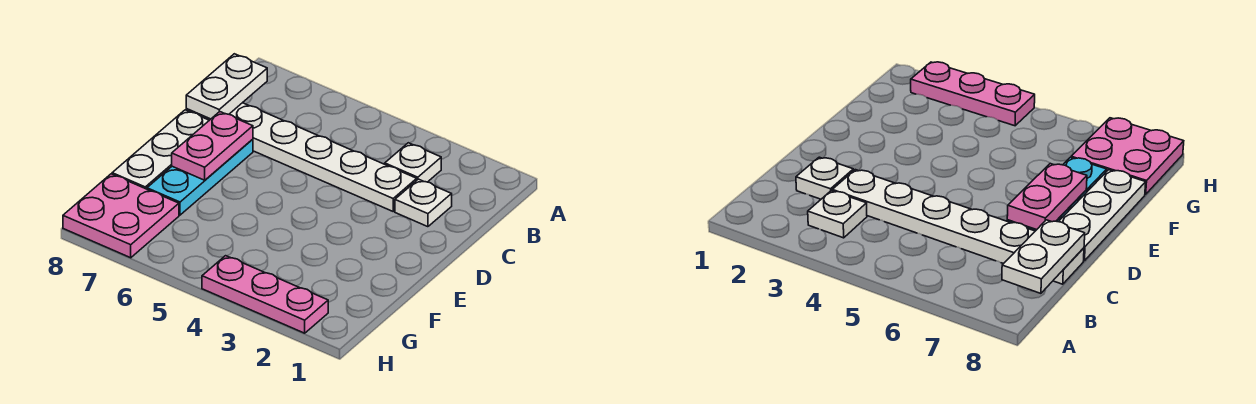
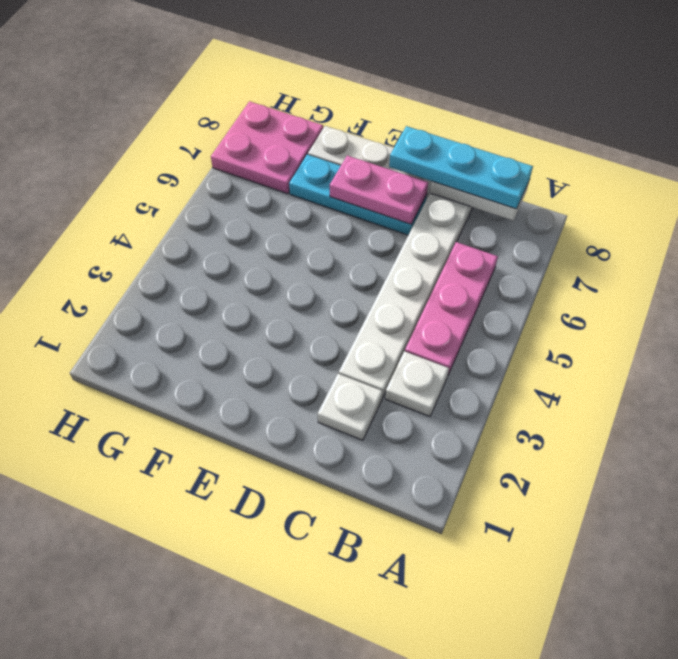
none -> cyan 1x3 plate [389,126,533,209]
pink 1x3 plate [202,256,328,333] -> pink 1x3 plate moved to [405,242,498,375]

